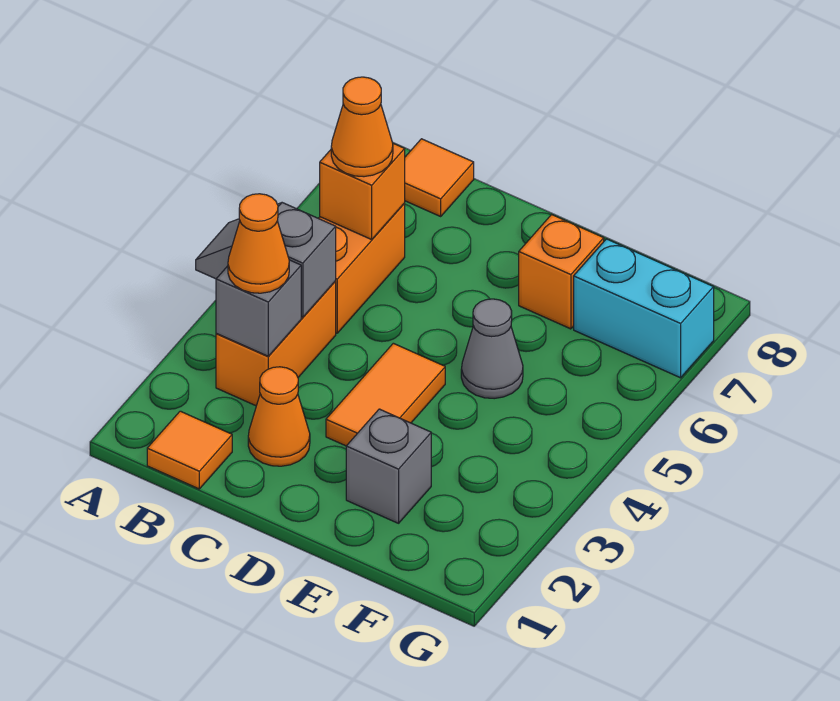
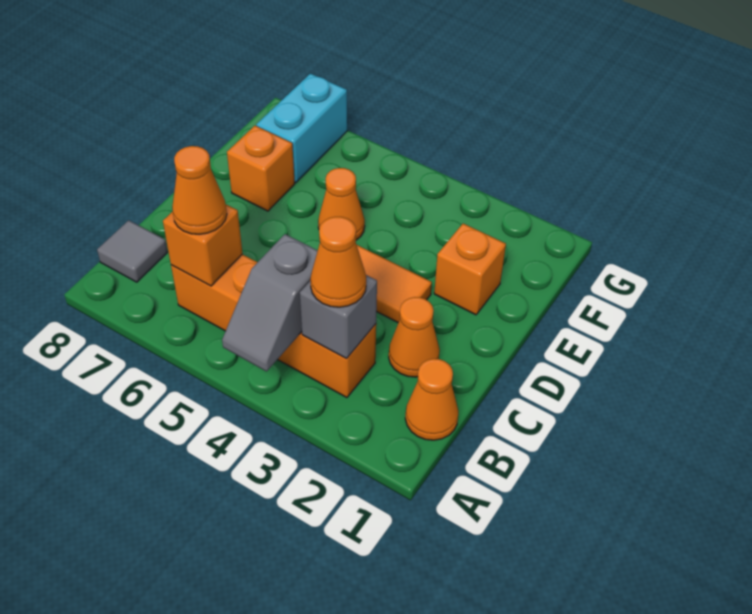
orange 1x1 tile [147,411,232,489] -> orange 1x1 cone [405,359,458,440]
orange 1x1 tile [405,139,474,216] -> grey 1x1 tile [97,220,168,282]
grey 1x1 brick [346,409,431,523] -> orange 1x1 brick [434,224,506,315]
grey 1x1 cone [461,299,523,399] -> orange 1x1 cone [318,168,365,240]

